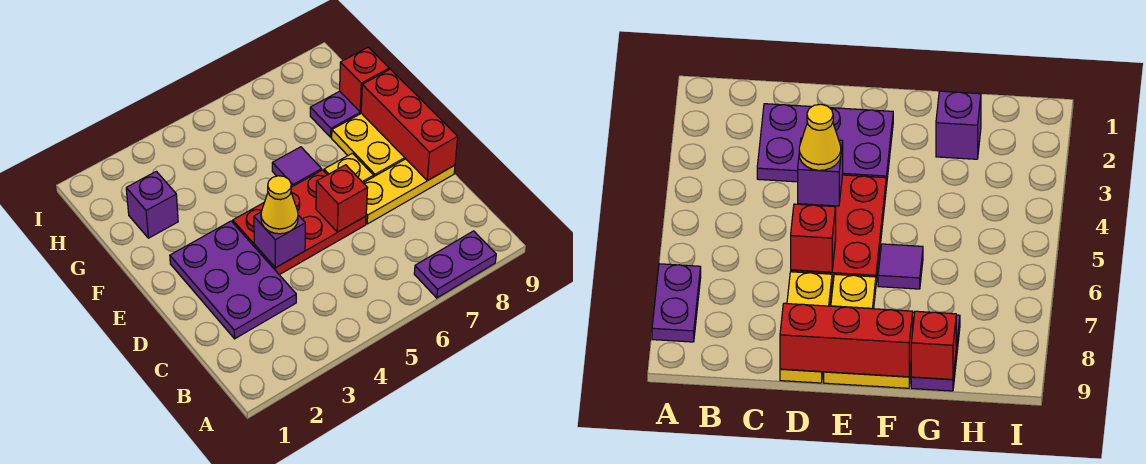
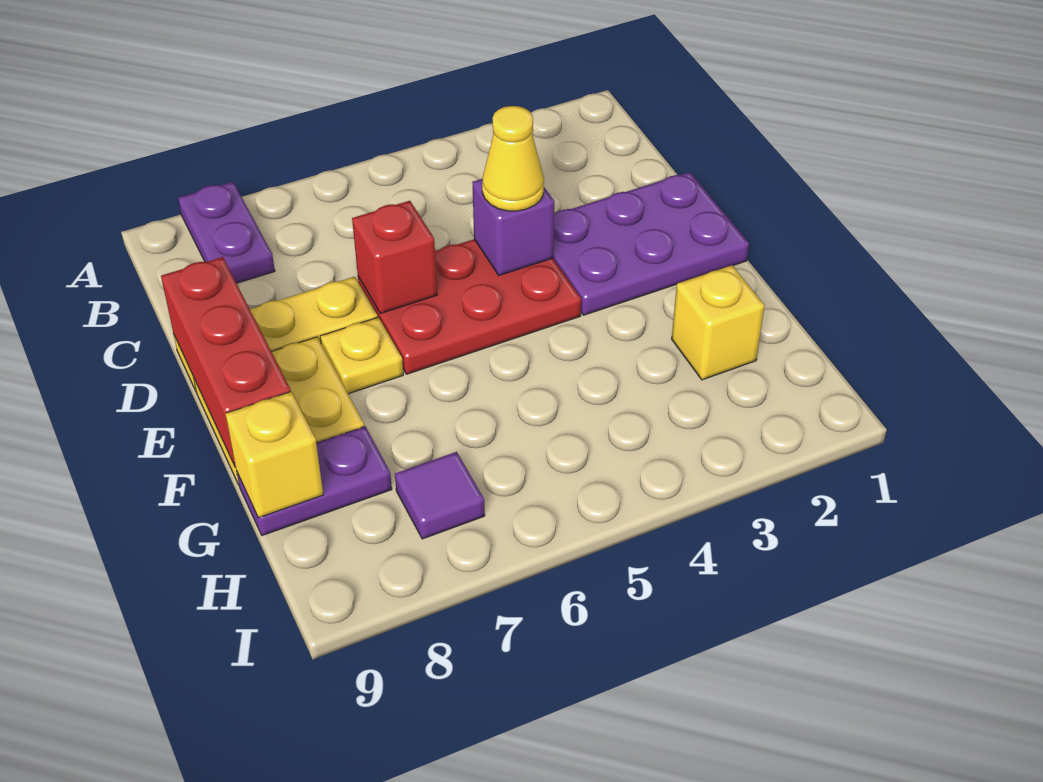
purple 1x2 plate [414,231,496,298] -> purple 1x2 plate turned to [178,182,275,283]
purple 2x3 plate [170,221,296,339] -> purple 2x3 plate turned to [553,172,749,315]
purple 1x1 tile [272,147,322,187] -> purple 1x1 tile moved to [395,452,485,539]
purple 1x1 brick [126,171,178,238] -> yellow 1x1 brick [672,265,765,380]
red 1x1 brick [340,47,389,112] -> yellow 1x1 brick [226,392,323,518]

